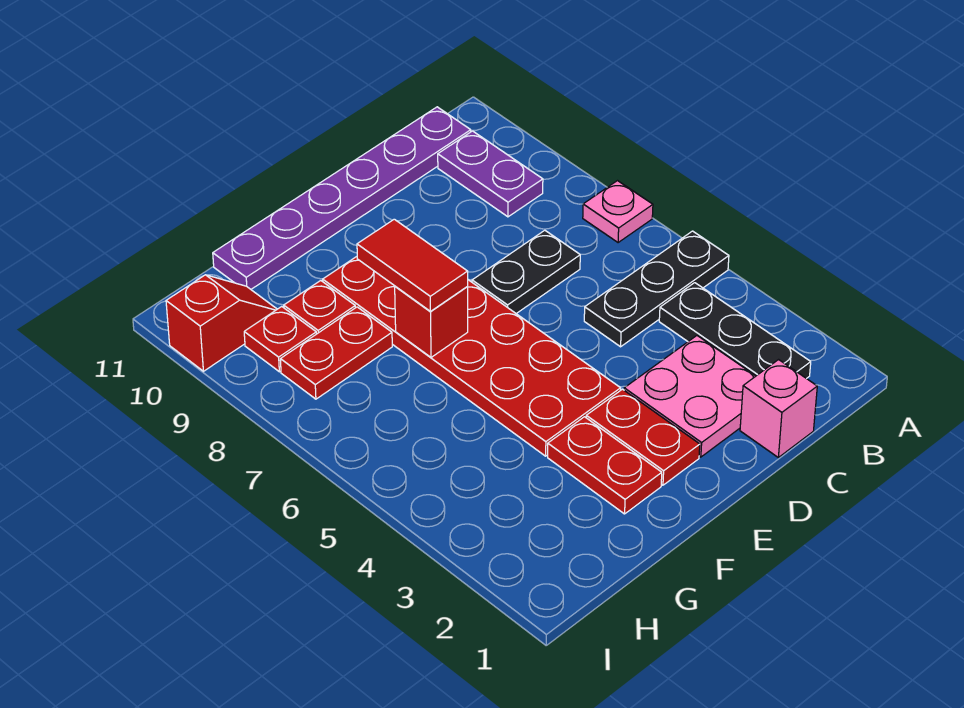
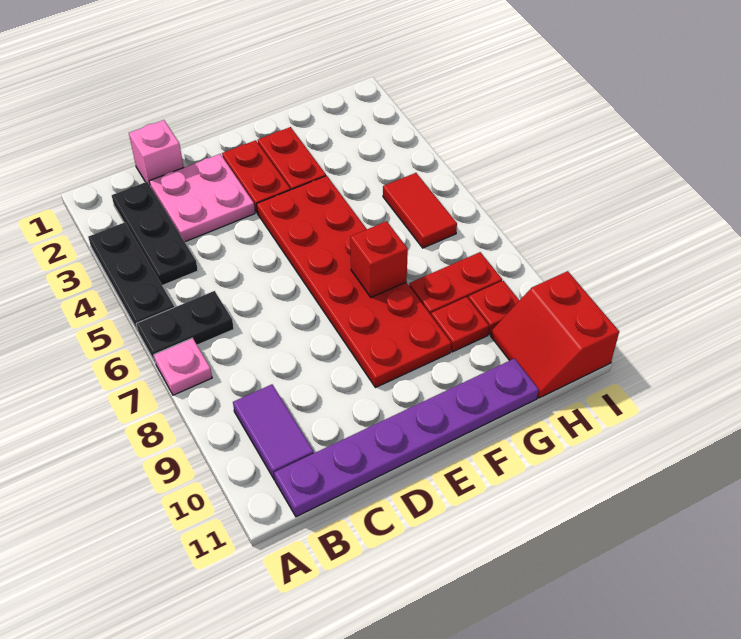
black 1x3 plate [584,231,729,347] -> black 1x3 plate turned to [88,222,174,331]
purple 1x2 plate [438,131,543,217] -> purple 1x2 tile [233,384,314,480]
black 1x2 plate [472,230,580,314] -> black 1x2 plate moved to [136,291,234,362]
red 1x2 tile [357,219,468,311] -> red 1x2 tile moved to [383,173,457,248]
red 1x2 slope [166,275,277,371] -> red 2x2 slope [491,271,619,398]

